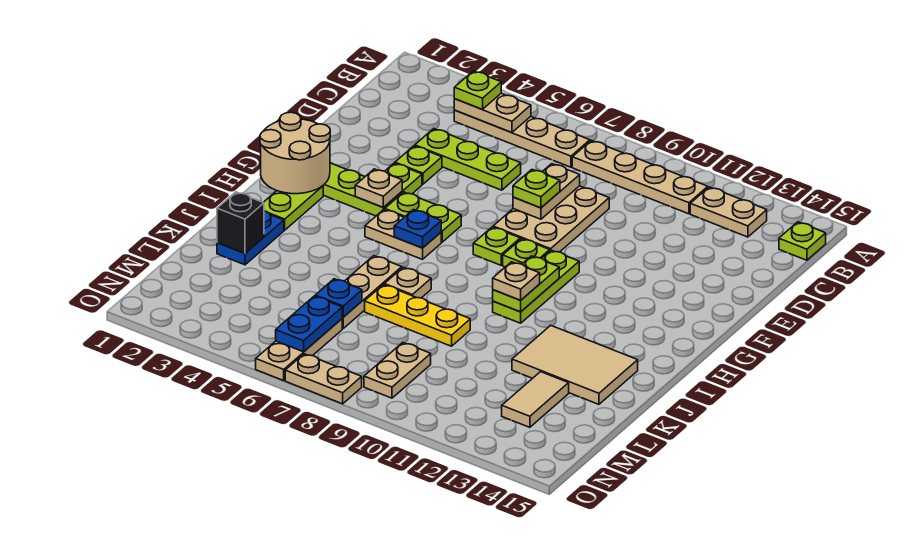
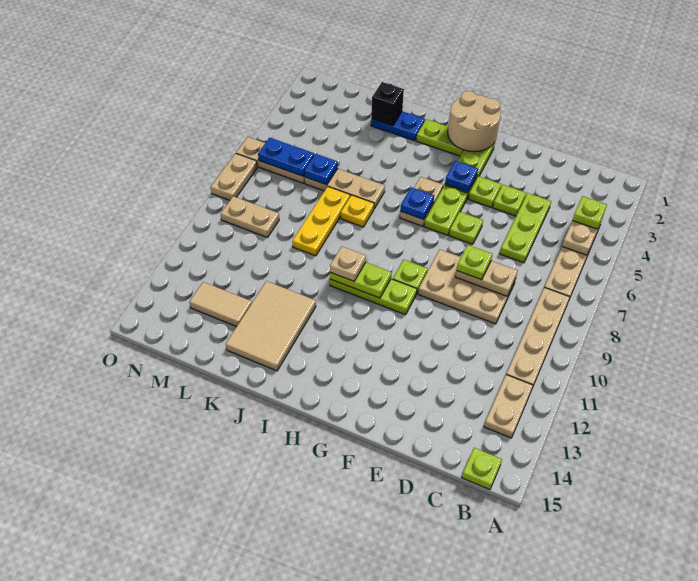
tan 1x1 plate [355,169,402,207] -> blue 1x1 plate [445,161,478,192]
lime 1x1 plate [473,227,520,265] -> lime 1x1 plate moved to [449,212,483,244]
tan 1x1 plate [384,267,431,298] -> yellow 1x1 plate [341,195,374,227]

